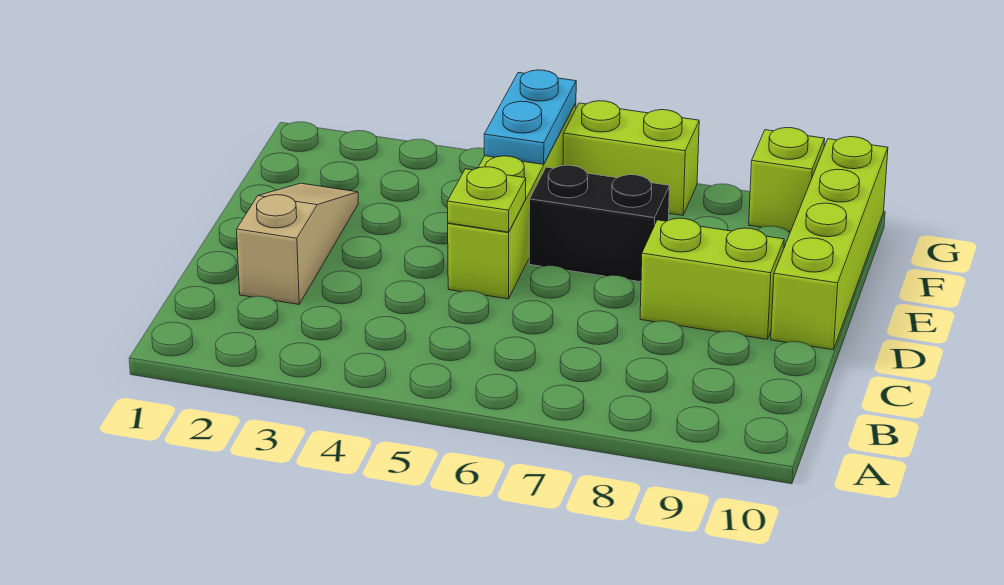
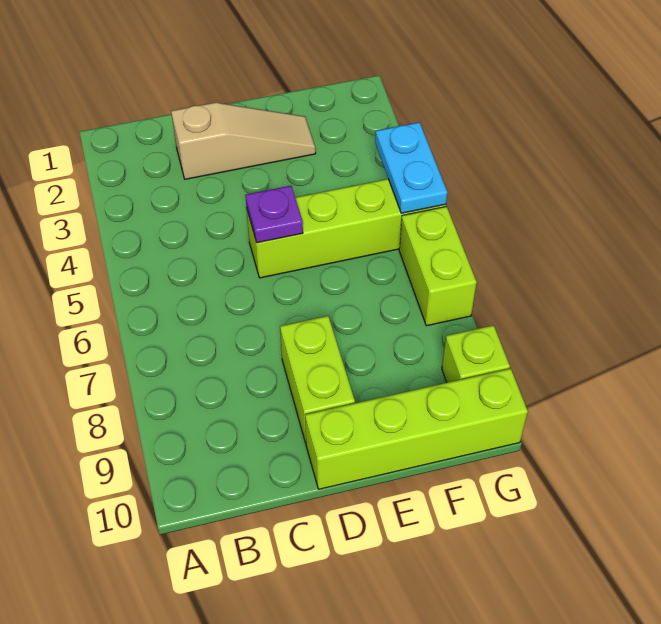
lime 1x1 plate [447,167,526,232] -> purple 1x1 plate [245,186,303,243]
black 1x2 brick [529,165,669,282] -> none
cyan 1x2 plate [484,70,576,164] -> cyan 1x2 plate turned to [375,122,448,213]

